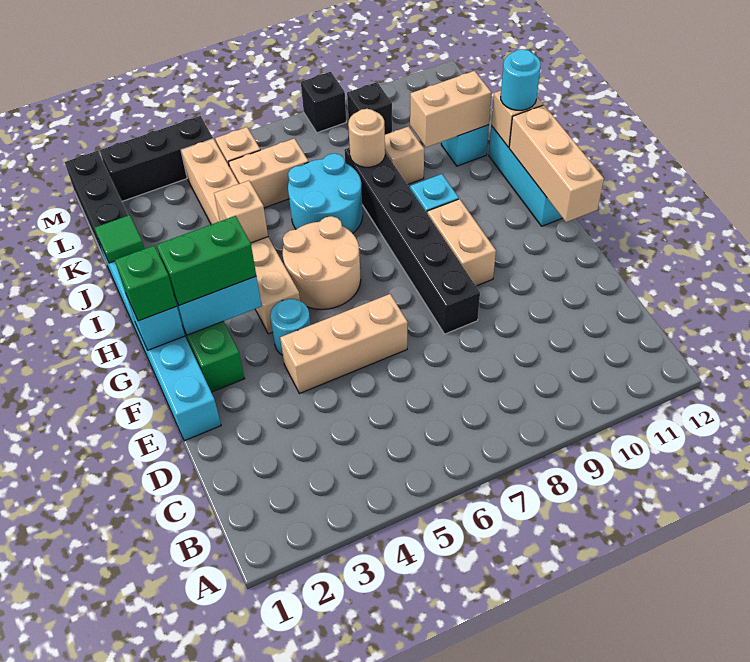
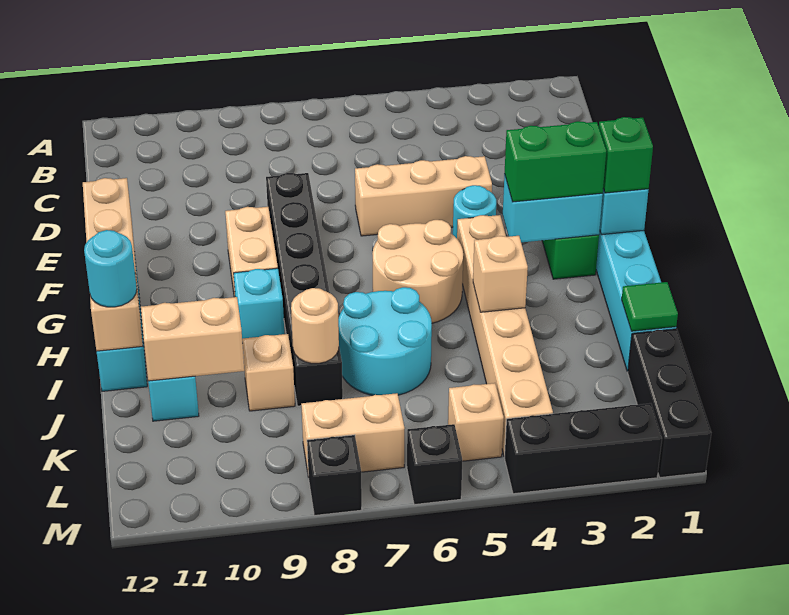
tan 1x2 brick [229,138,308,208] -> tan 1x2 brick moved to [301,393,405,478]
black 1x1 brick [347,82,392,135] -> black 1x1 brick moved to [407,424,462,505]

